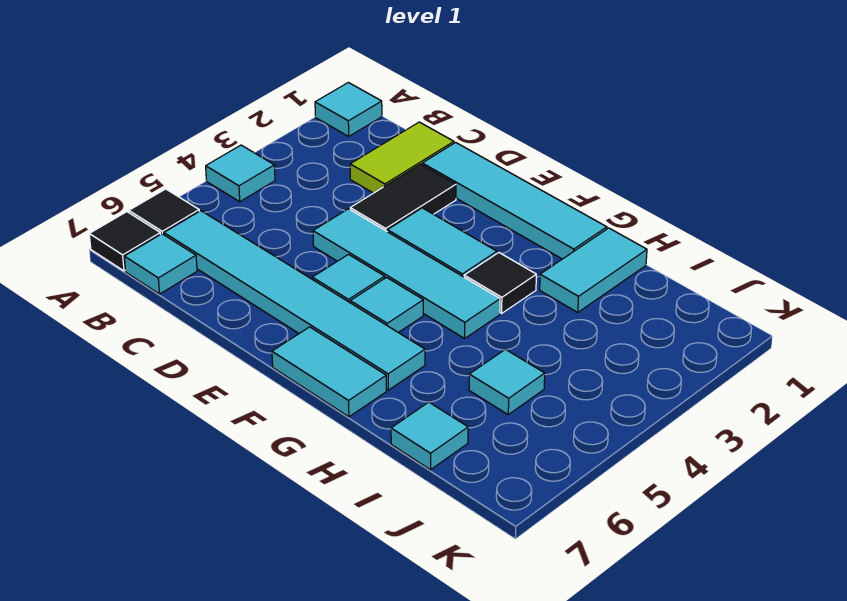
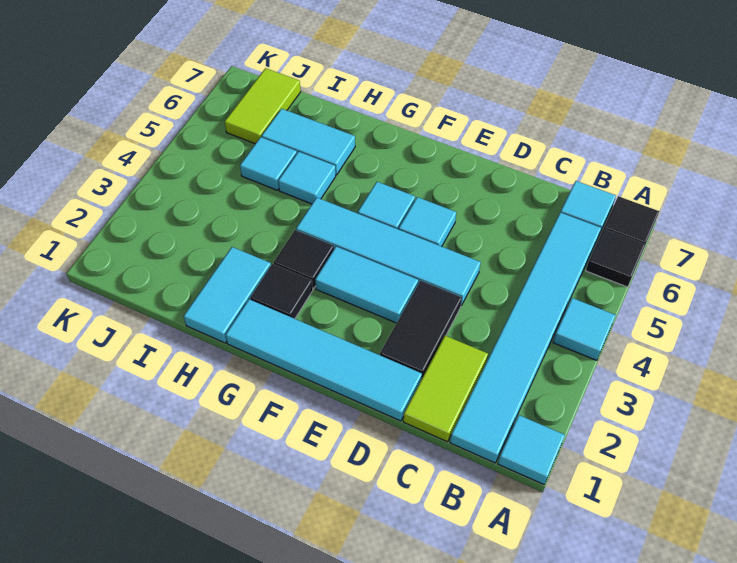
cyan 1x6 tile [164,211,425,390] -> cyan 1x6 tile turned to [450,213,601,463]
cyan 1x2 tile [272,327,386,417] -> cyan 1x2 tile moved to [262,109,355,175]
none -> black 1x1 tile [250,264,313,319]
cyan 1x1 tile [391,402,468,470] -> cyan 1x1 tile moved to [278,152,336,204]
none -> lime 1x2 tile [225,68,301,144]

